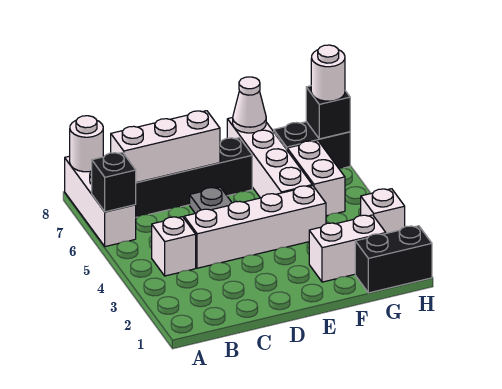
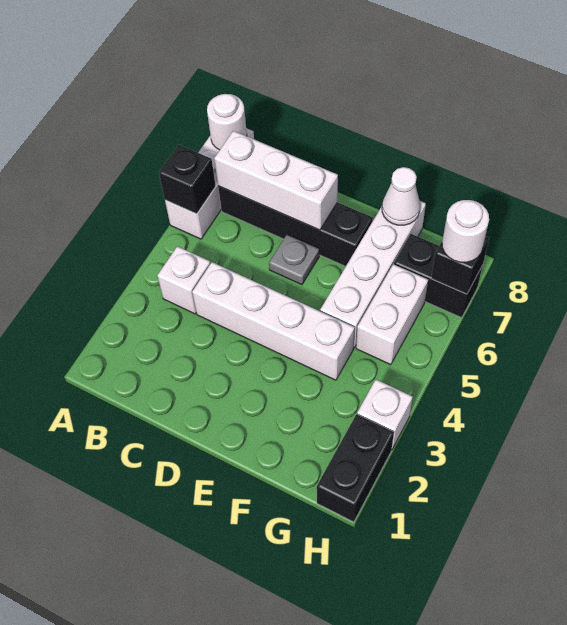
white 1x2 brick [309,215,386,282] -> none
black 1x2 brick [355,226,432,293] -> black 1x2 brick turned to [317,414,394,522]

